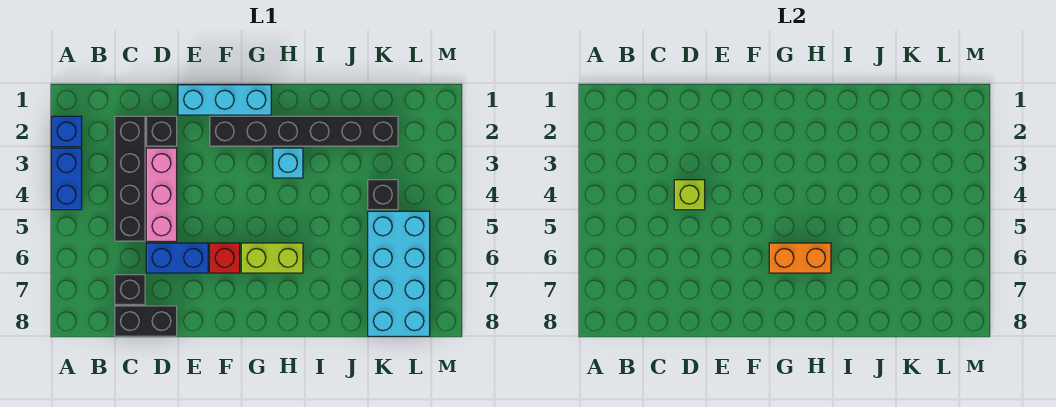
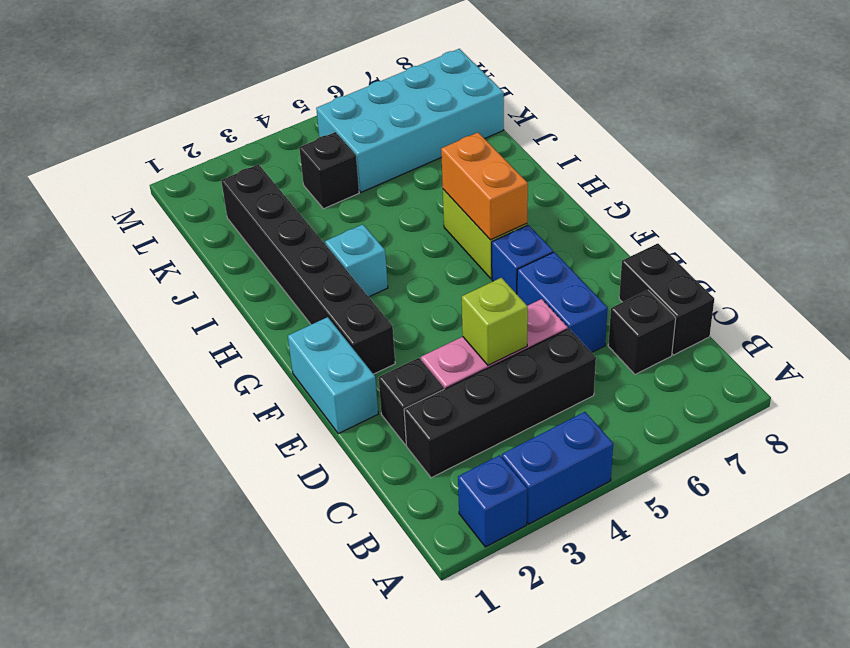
cyan 1x3 brick [178,85,271,115] -> cyan 1x2 brick [288,317,378,434]
red 1x1 brick [210,243,240,273] -> blue 1x1 brick [492,225,553,294]

